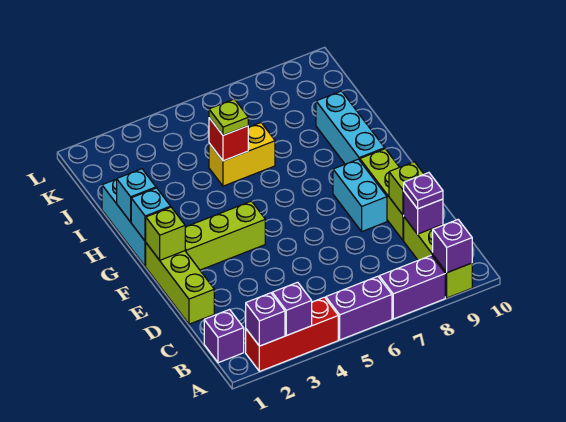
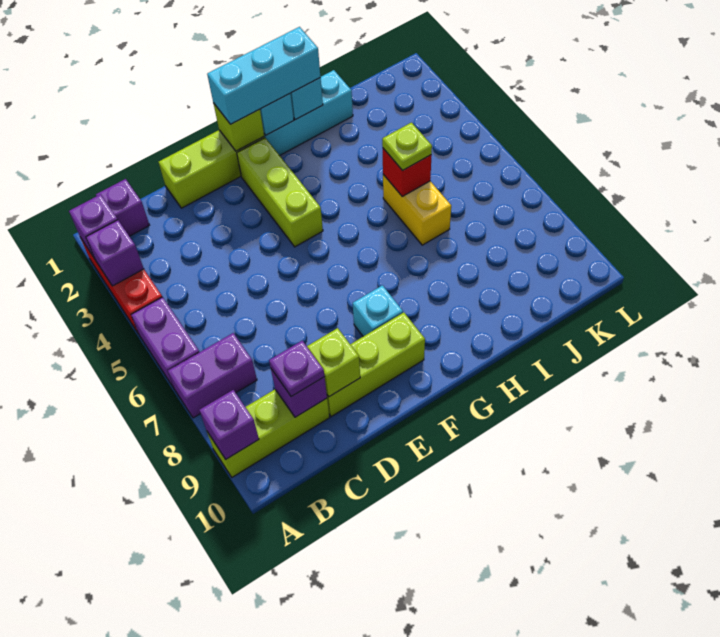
purple 1x2 brick [379,255,445,319] -> purple 1x2 brick turned to [168,333,257,418]
cyan 1x2 brick [333,159,387,231] -> cyan 1x1 brick [353,285,403,336]
cyan 1x3 brick [316,91,385,164] -> cyan 1x3 brick moved to [207,27,320,124]

